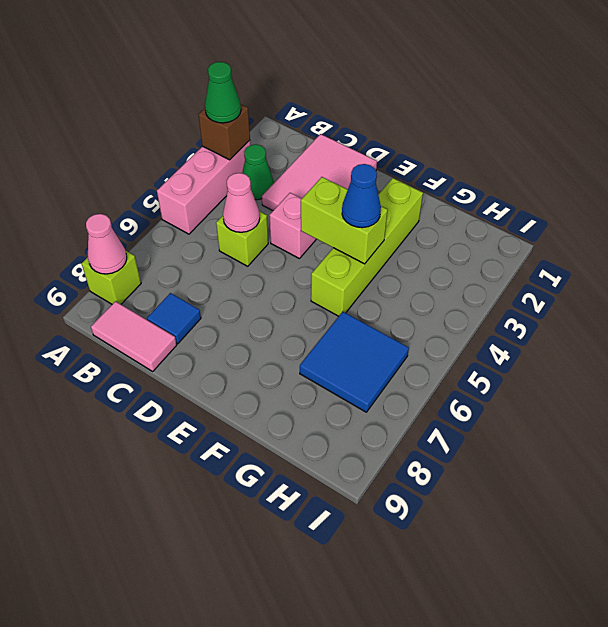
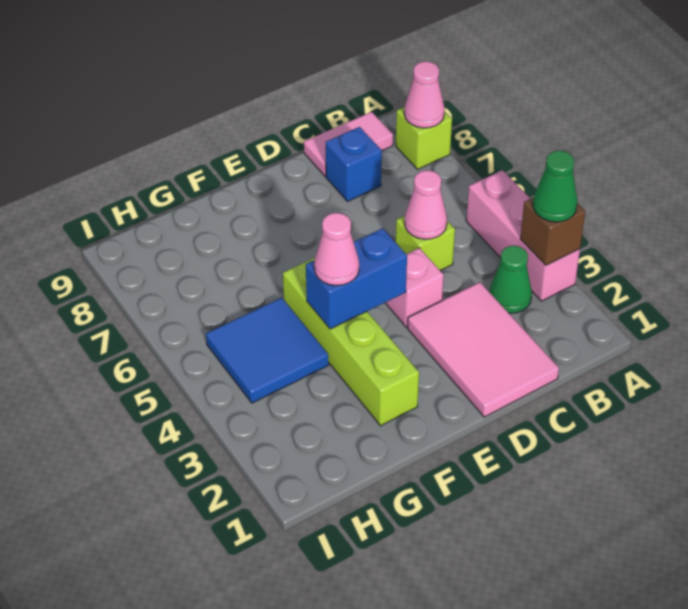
blue 1x1 tile [147,293,201,344] -> blue 1x1 brick [326,127,382,201]
lime 1x2 brick [301,177,388,264] -> blue 1x2 brick [306,228,407,329]
blue 1x1 cone [342,164,381,228] -> pink 1x1 cone [314,213,359,286]
blue 2x2 tile [300,312,409,412] -> blue 2x2 tile moved to [206,298,329,403]

